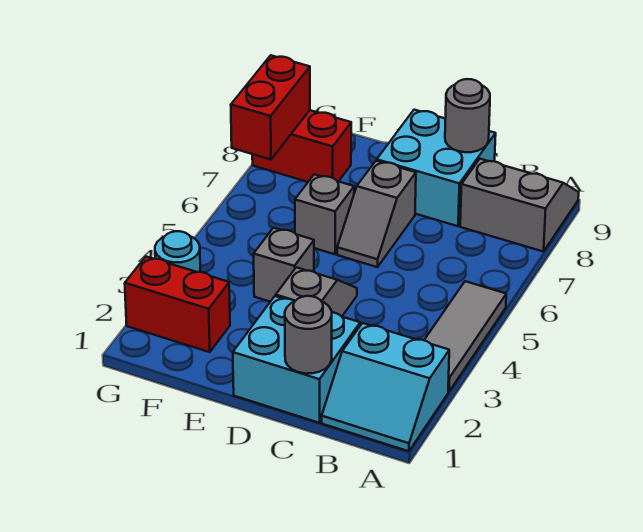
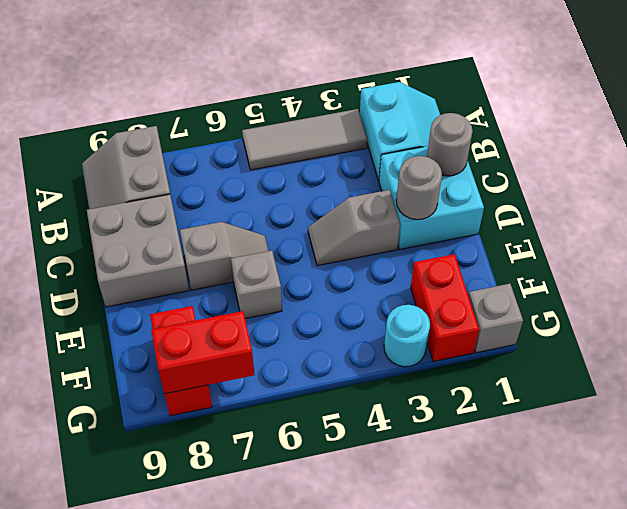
cyan 2x2 brick [377,110,496,226] -> grey 2x2 brick [87,194,189,307]
grey 1x1 round brick [445,79,490,152] -> grey 1x1 round brick moved to [396,156,442,220]
grey 1x1 brick [254,228,314,302] -> grey 1x1 brick moved to [468,284,523,353]

